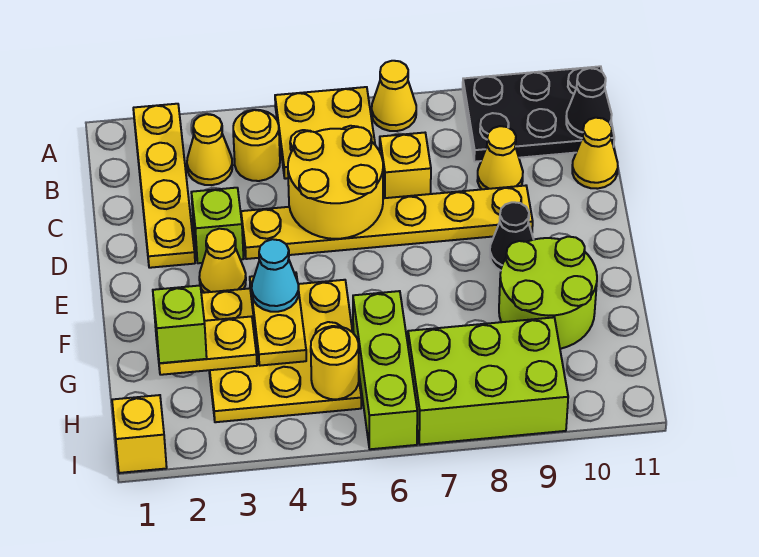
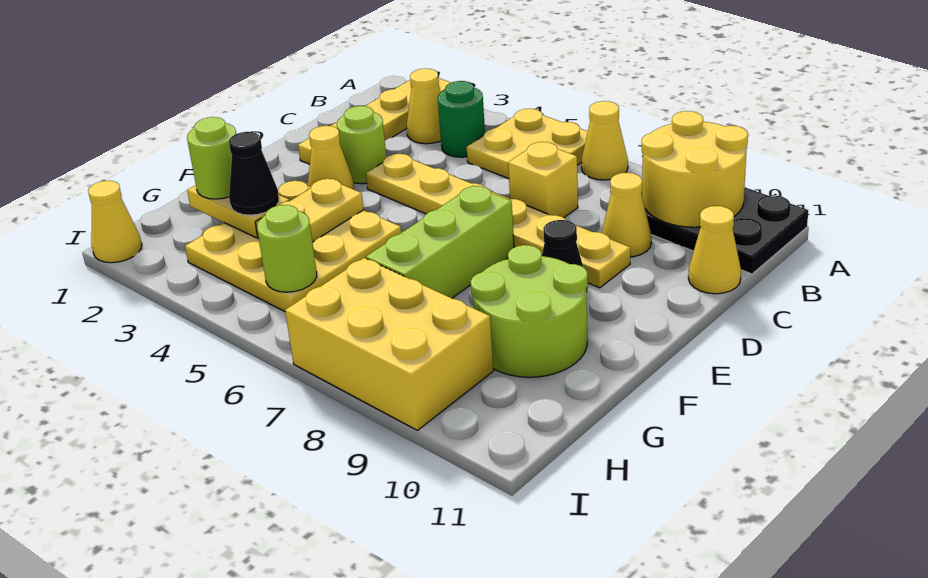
yellow 1x1 round brick [233,110,280,181] -> green 1x1 round brick [438,81,485,157]
black 1x1 cone [566,68,612,138] -> black 1x1 cone moved to [229,132,279,215]
yellow 2x2 round brick [288,127,383,239] -> yellow 2x2 round brick moved to [642,111,748,227]
lime 1x1 brick [191,188,244,263] -> lime 1x1 round brick [337,106,386,184]
cyan 1x1 cone [252,239,299,312] -> none
lime 1x1 brick [153,286,207,364] -> lime 1x1 round brick [187,117,236,199]
lime 1x3 brick [353,291,417,449] -> lime 1x3 brick moved to [366,186,514,298]
yellow 1x1 round brick [311,326,359,399] -> lime 1x1 round brick [257,205,317,292]
lime 2x3 brick [408,317,568,445] -> yellow 2x3 brick [285,258,494,430]
yellow 1x1 brick [112,395,167,473] -> yellow 1x1 cone [88,181,142,263]

